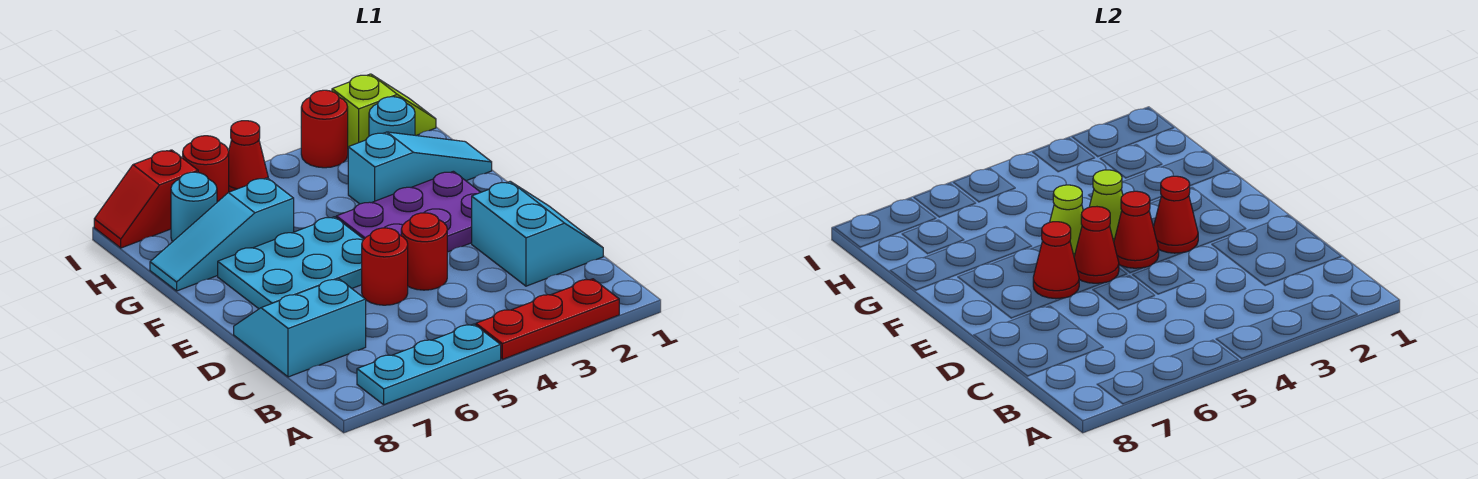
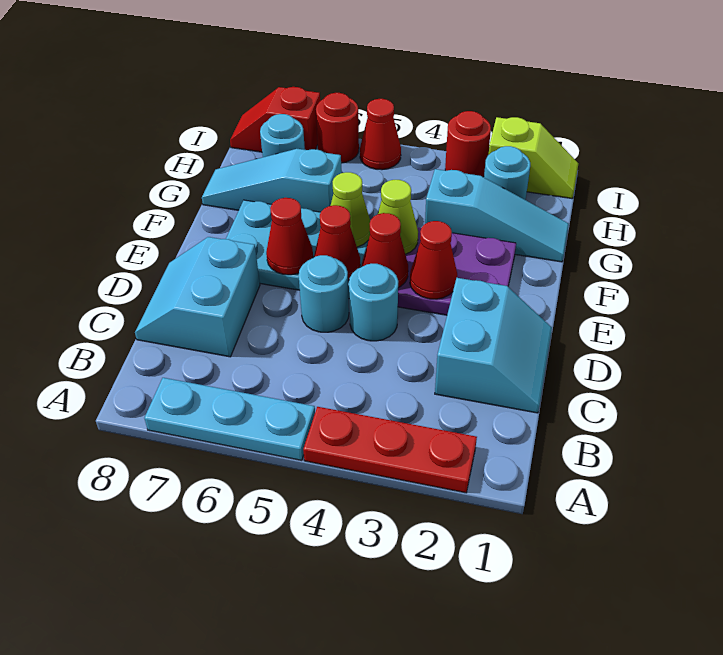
cyan 2x2 slope [234,278,366,377] -> cyan 2x2 slope turned to [135,237,260,357]
red 1x1 round brick [401,213,447,290] -> cyan 1x1 round brick [349,264,398,341]
red 1x1 round brick [362,228,408,305] -> cyan 1x1 round brick [298,255,349,332]

